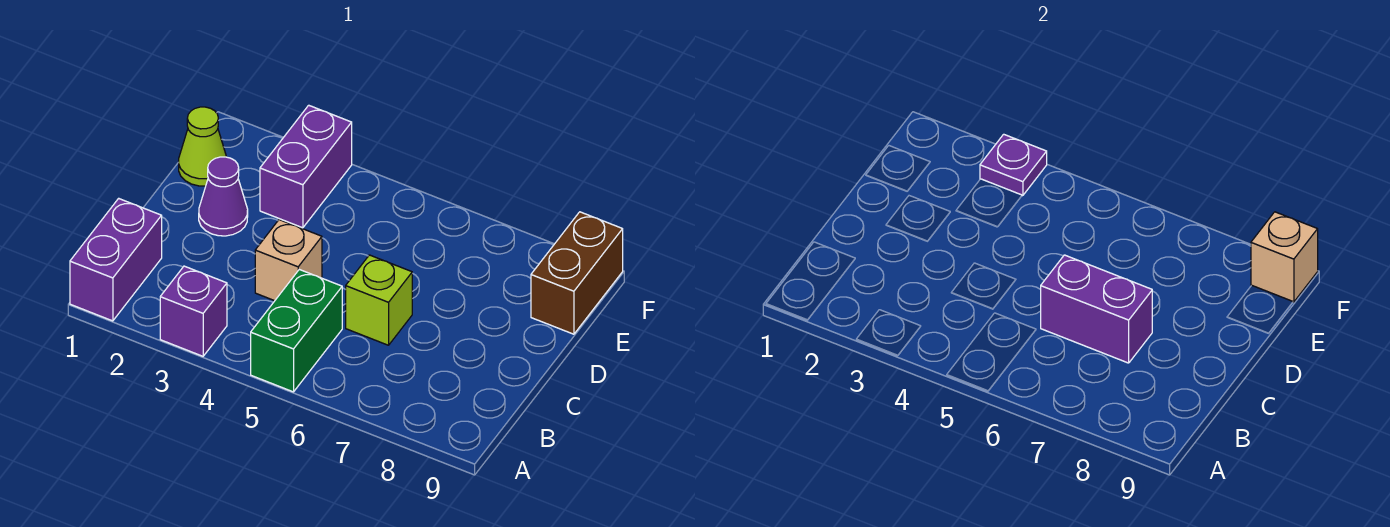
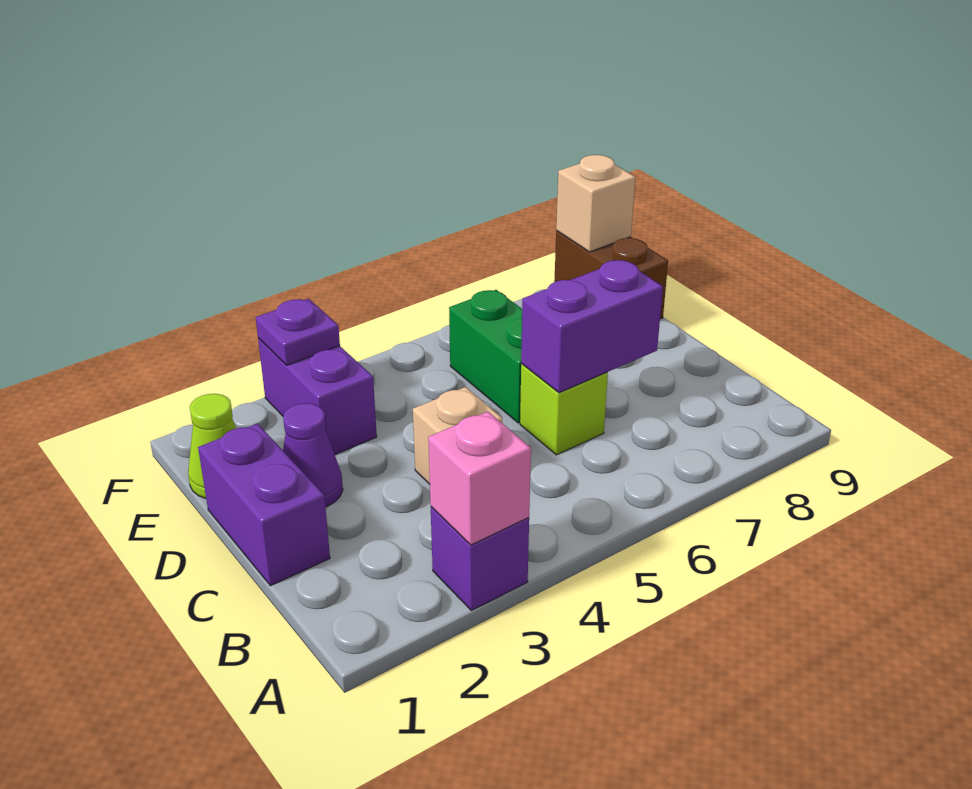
purple 1x2 brick [70,198,162,321] -> purple 1x2 brick moved to [198,424,330,586]
none -> pink 1x1 brick [428,412,531,545]
green 1x2 brick [251,269,342,392] -> green 1x2 brick moved to [449,290,522,423]

